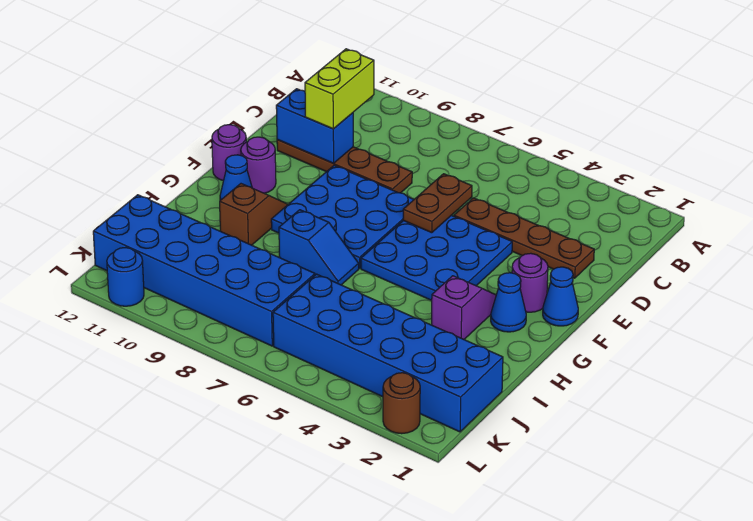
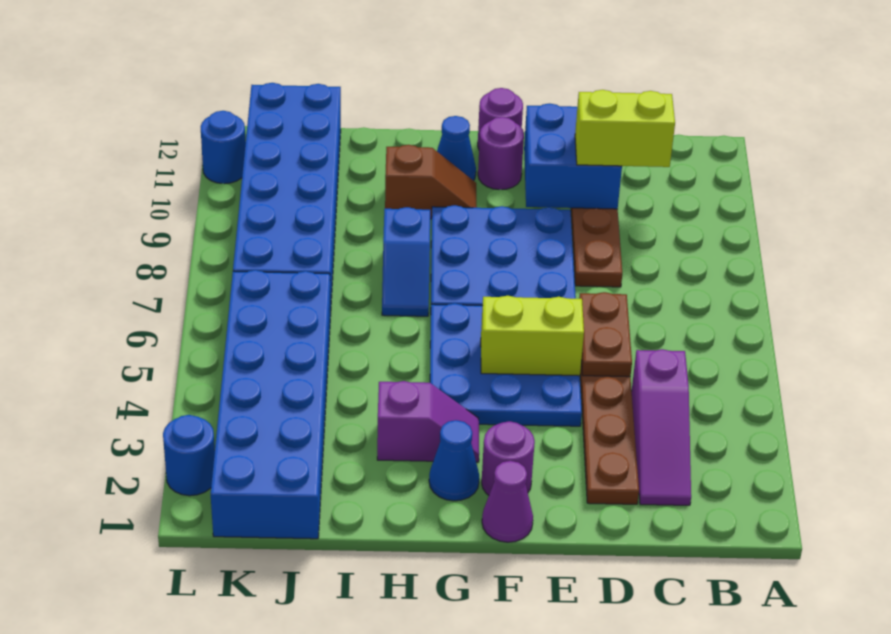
none -> purple 1x3 slope [632,349,691,505]
brown 1x2 plate [403,174,472,233] -> brown 1x2 plate turned to [579,292,632,377]
blue 1x2 brick [276,89,353,163] -> blue 2x2 brick [524,103,622,209]
none -> lime 1x2 brick [481,296,584,376]
blue 1x1 cone [543,267,578,326] -> purple 1x1 cone [482,461,533,542]
brown 1x1 round brick [383,373,420,434] -> blue 1x1 round brick [163,415,215,496]

